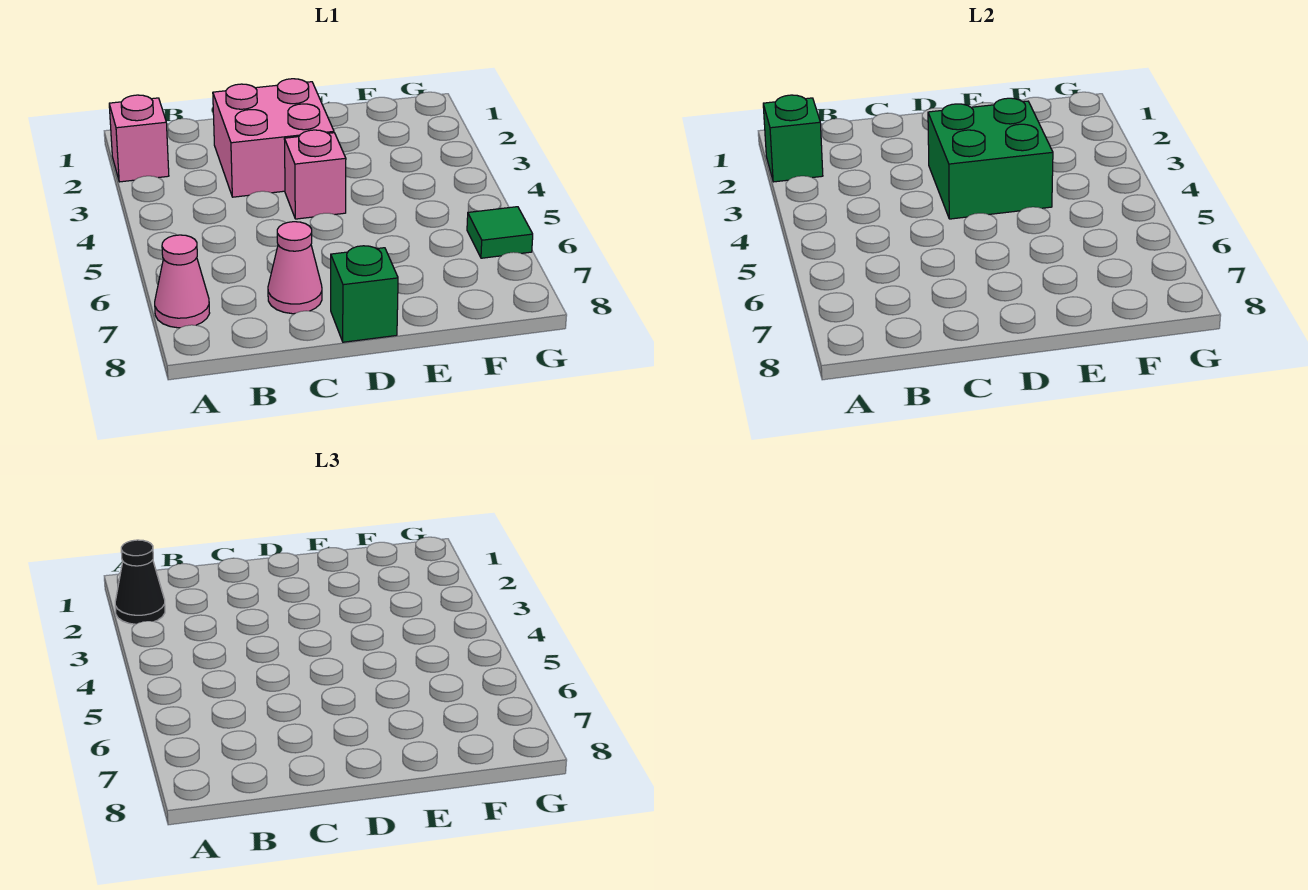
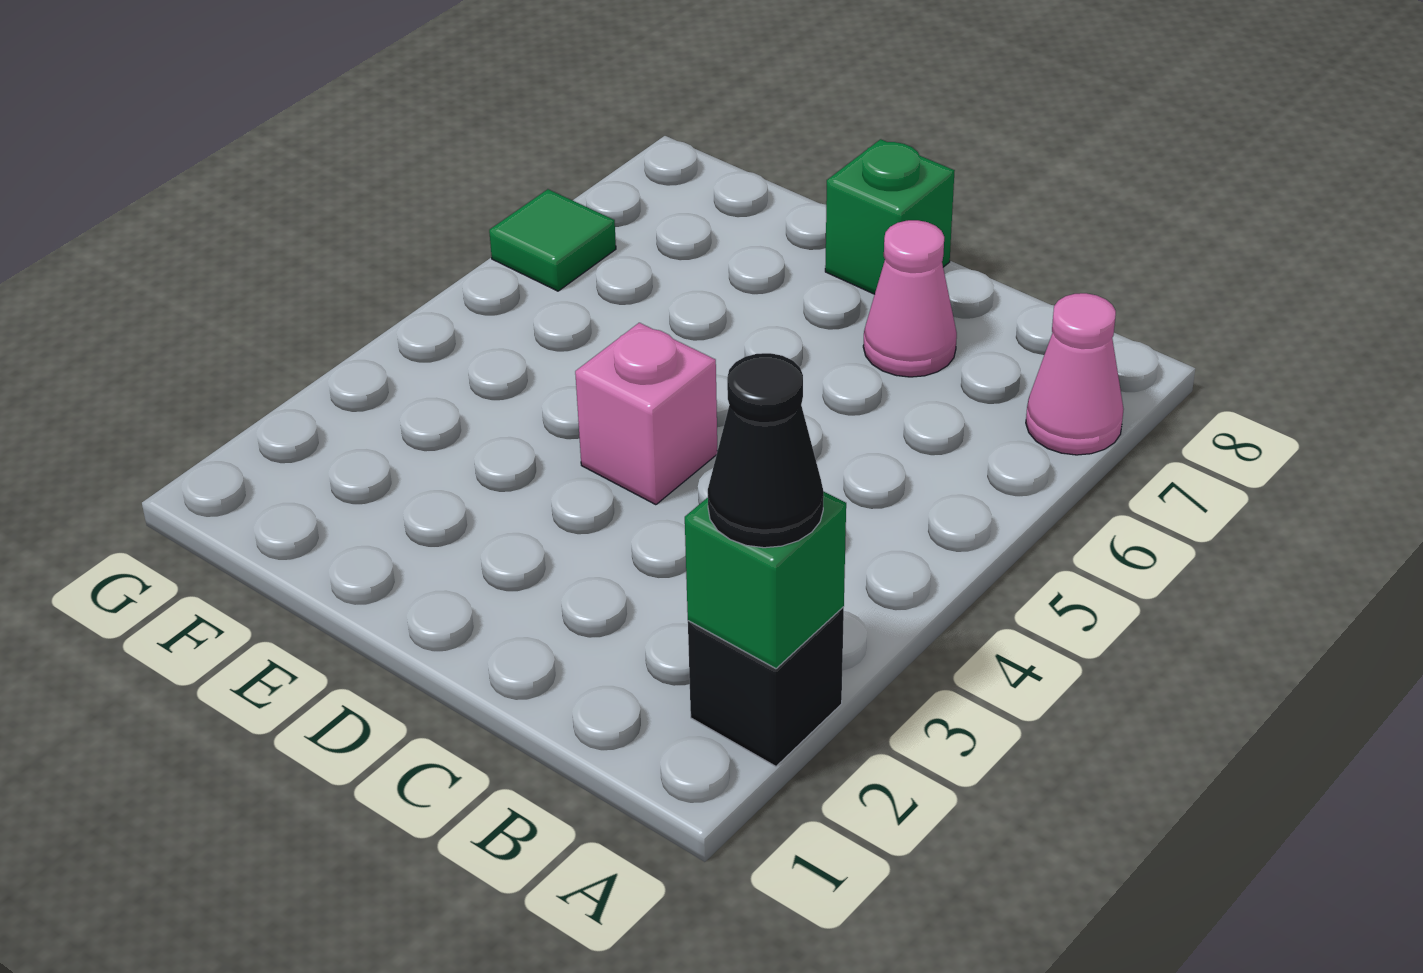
pink 1x1 brick [109,95,169,182] -> black 1x1 brick [688,607,844,766]
pink 2x2 brick [213,79,334,197] -> none
green 2x2 brick [928,98,1053,219] -> none

